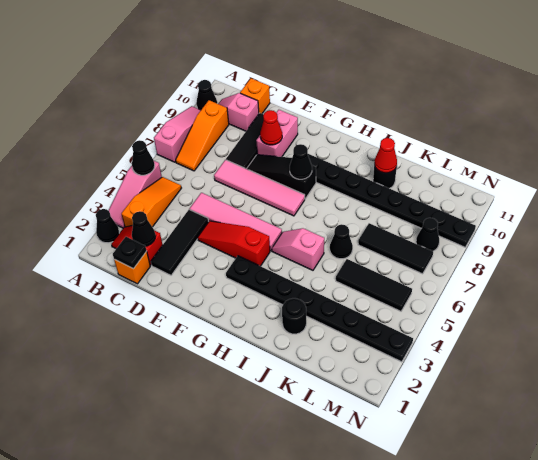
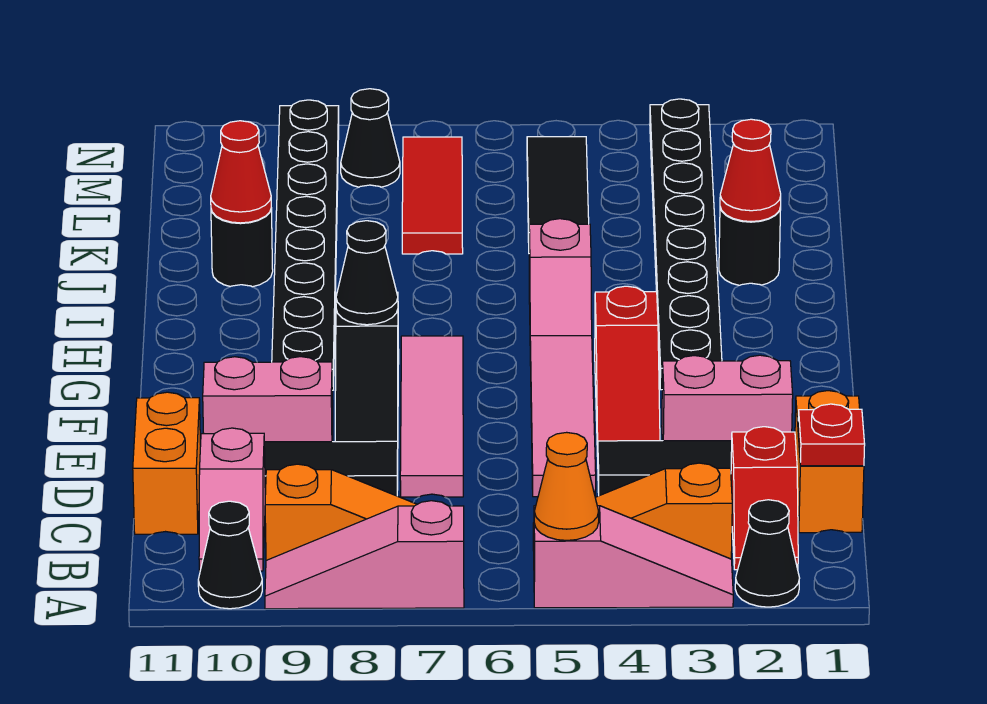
black 1x1 cone [132,140,155,175] -> orange 1x1 cone [534,432,599,540]
orange 1x1 brick [114,252,150,284] -> orange 1x2 brick [795,391,864,533]
black 1x1 plate [113,237,146,269] -> red 1x1 plate [798,404,865,466]
black 1x1 cone [132,211,156,246] -> none
orange 1x1 brick [240,78,270,114] -> orange 1x2 brick [133,392,201,534]
none -> pink 1x2 brick [662,355,793,441]
red 1x1 cone [260,110,282,145] -> red 1x1 cone moved to [720,119,781,222]
black 1x1 cone [330,224,353,259] -> none
black 1x3 tile [358,223,433,274] -> red 1x3 tile [402,137,463,254]

